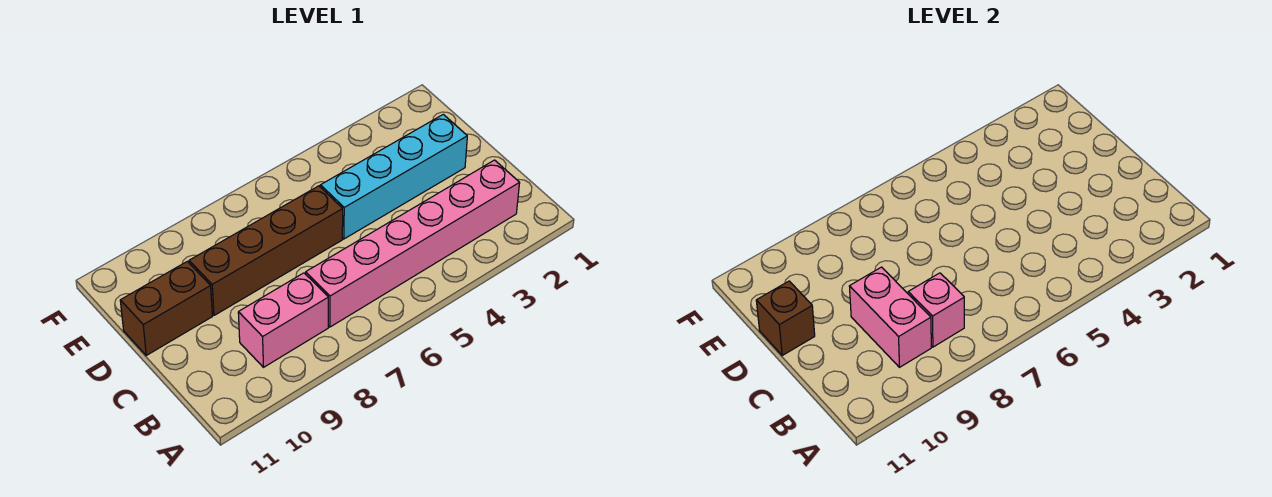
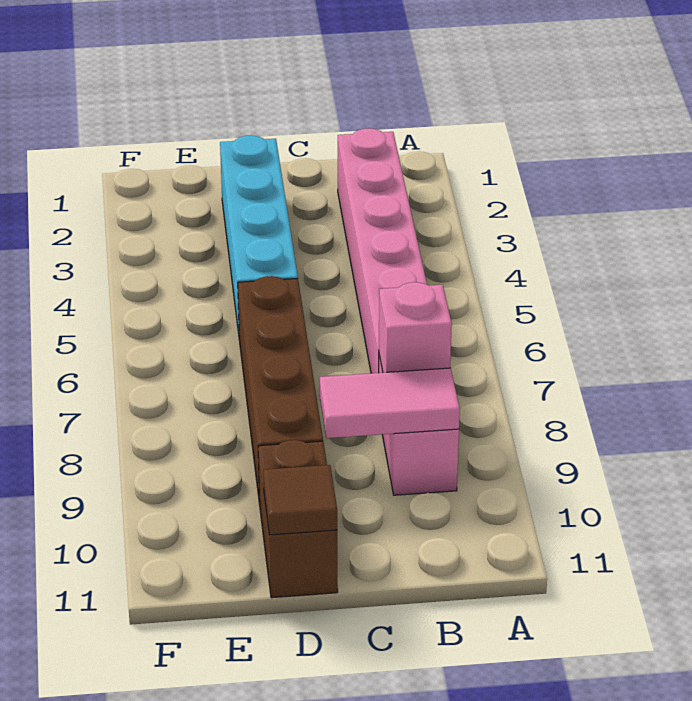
pink 1x2 brick [849,267,931,367] -> pink 1x2 tile [320,368,460,438]
brown 1x1 brick [756,281,815,355] -> brown 1x1 tile [263,465,337,535]

